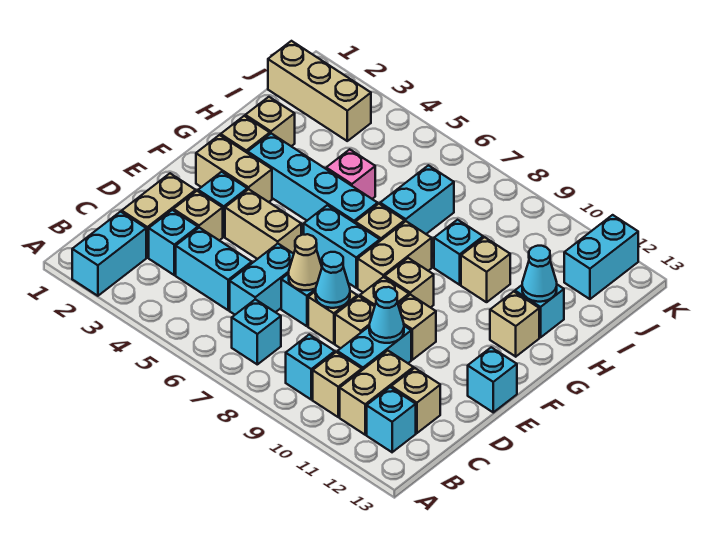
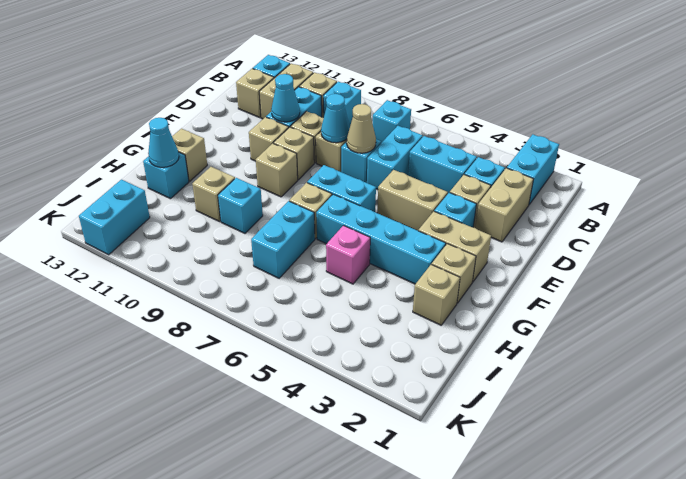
cyan 1x1 brick [468,347,517,412] -> none
tan 1x2 brick [358,221,432,292] -> none
tan 1x3 brick [268,41,371,141] -> none

